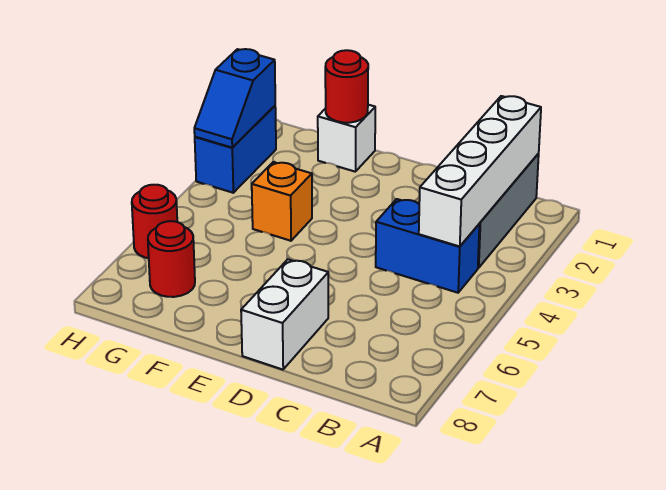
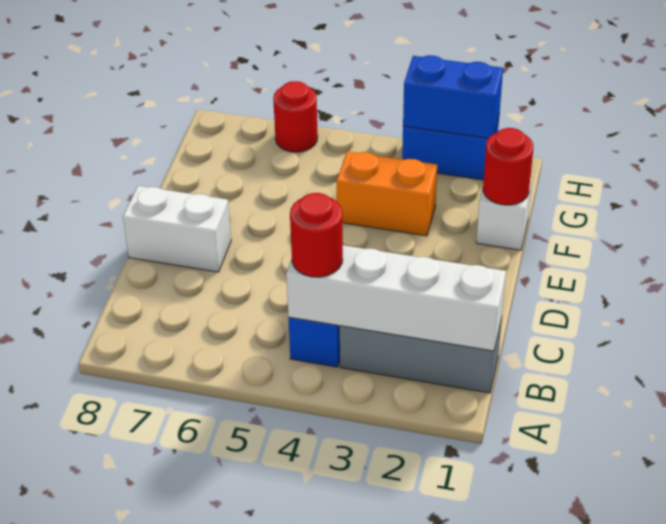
orange 1x1 brick [252,162,312,241] -> orange 1x2 brick [337,151,437,236]
red 1x1 round brick [148,221,195,297] -> red 1x1 round brick moved to [290,193,343,277]
blue 1x2 slope [194,49,275,148] -> blue 1x2 brick [403,55,503,138]

